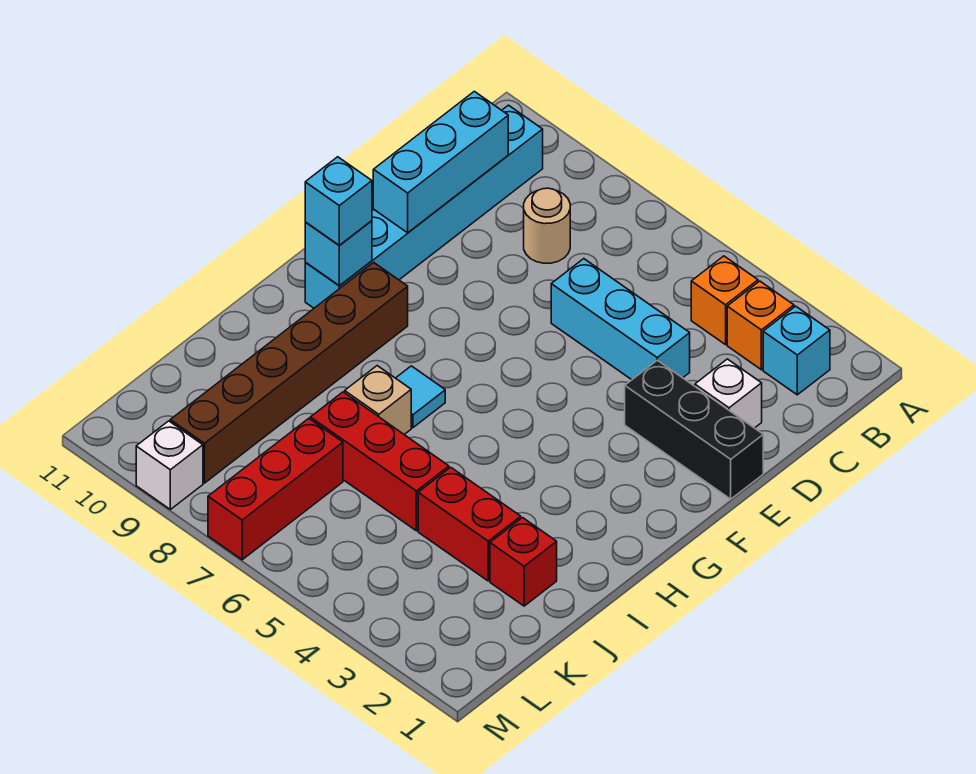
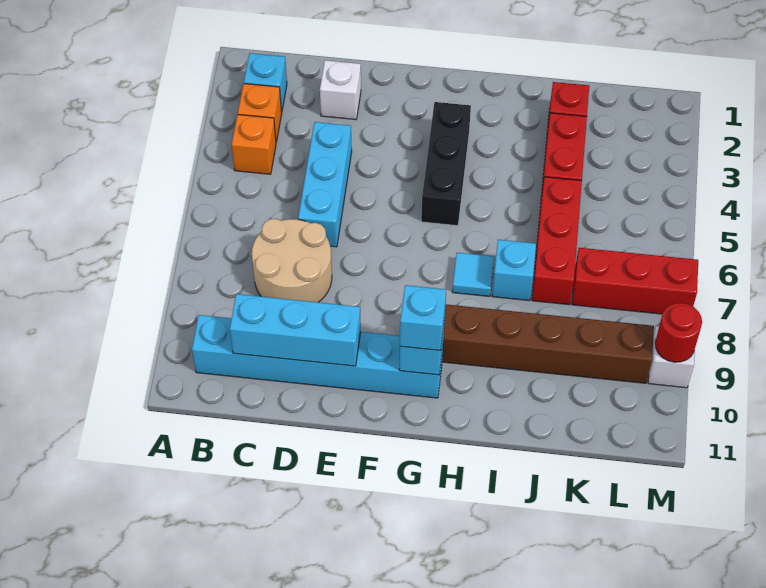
tan 1x1 round brick [524,188,570,263] -> tan 2x2 round brick [252,219,332,302]
black 1x3 brick [625,360,763,499] -> black 1x3 brick moved to [421,102,471,226]
tan 1x1 brick [345,366,411,434] -> cyan 1x1 brick [492,240,536,301]
none -> red 1x1 round brick [655,303,702,362]

